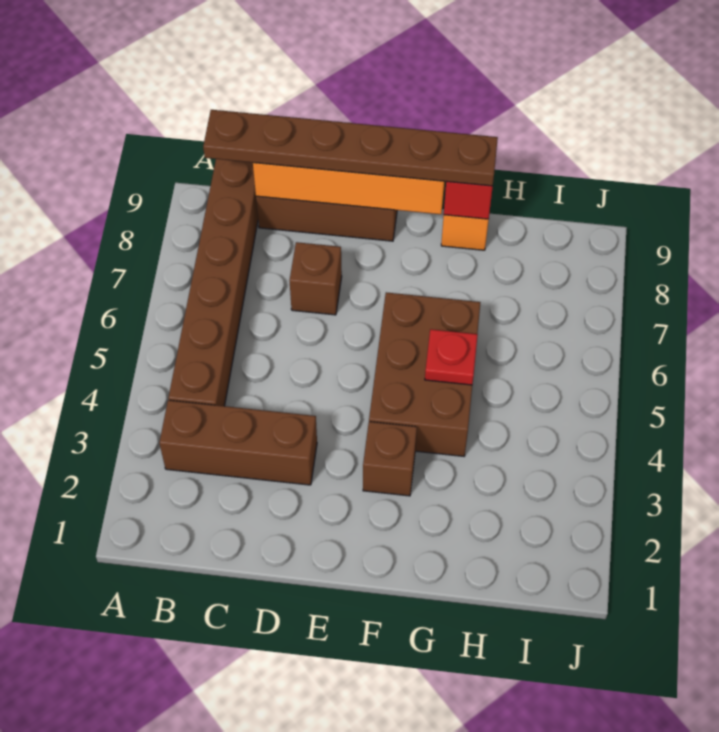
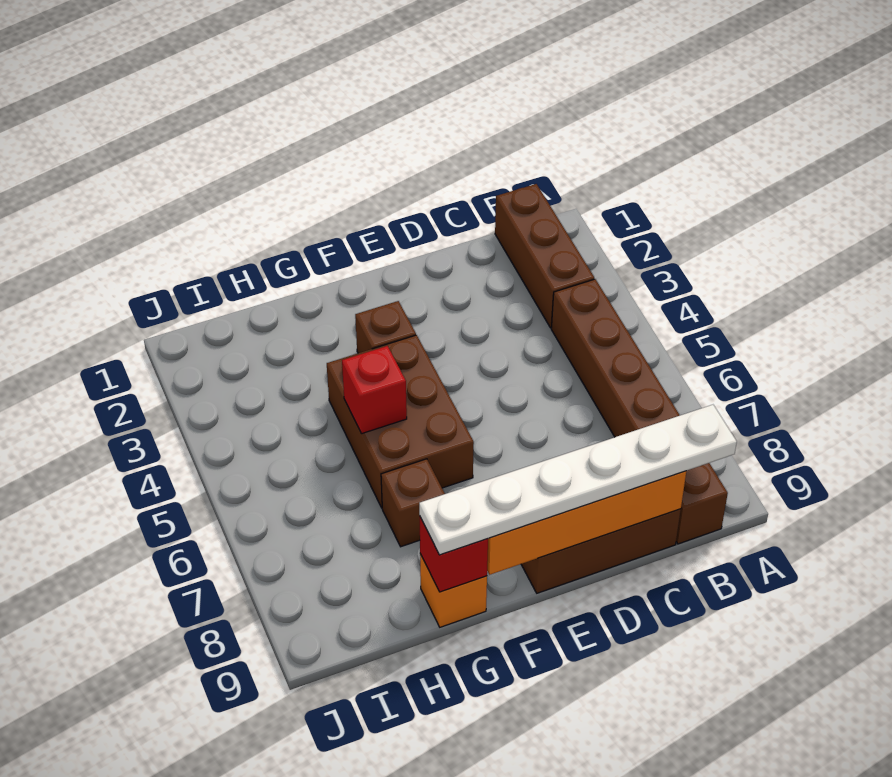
brown 1x3 brick [159,400,317,485] -> brown 1x3 brick turned to [495,184,594,328]
brown 1x6 plate [203,110,498,186] -> white 1x6 plate [419,405,737,555]
brown 1x1 brick [290,242,342,315] -> brown 1x1 brick moved to [381,459,445,547]
red 1x1 plate [425,329,478,385] -> red 1x1 brick [342,346,407,434]

